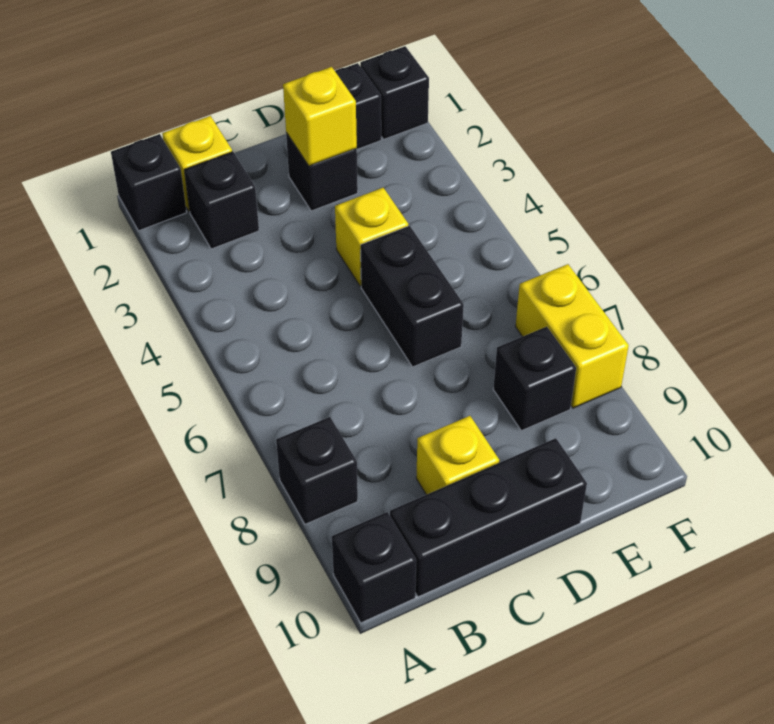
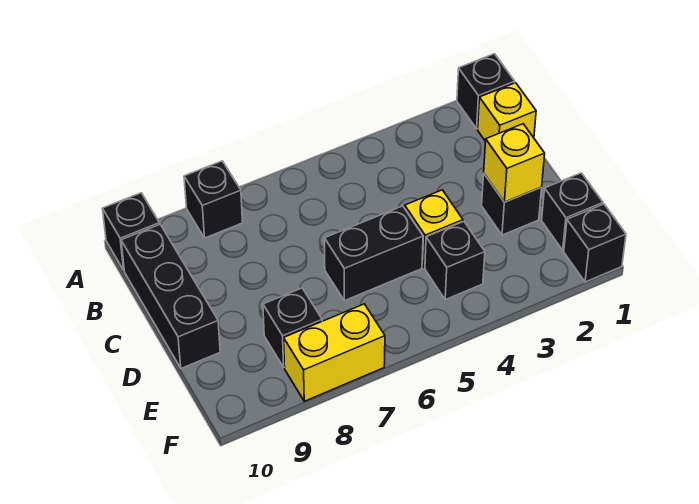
black 1x1 brick [184,152,259,249] -> black 1x1 brick moved to [425,221,485,300]
yellow 1x1 brick [416,416,499,495] -> none

